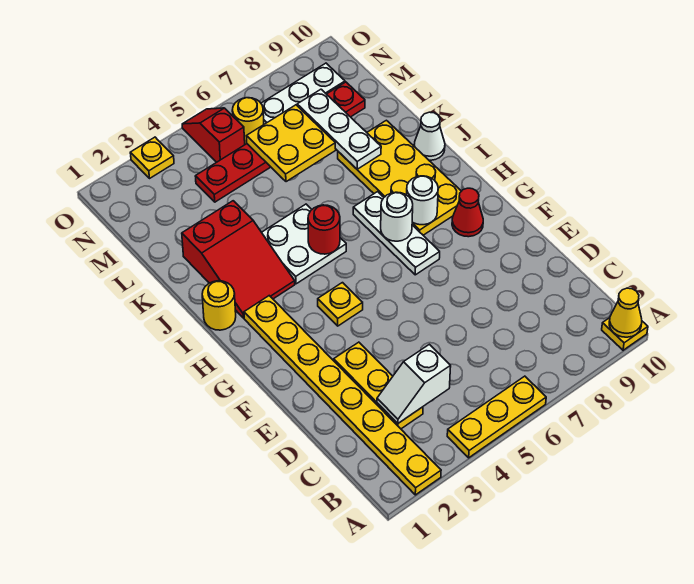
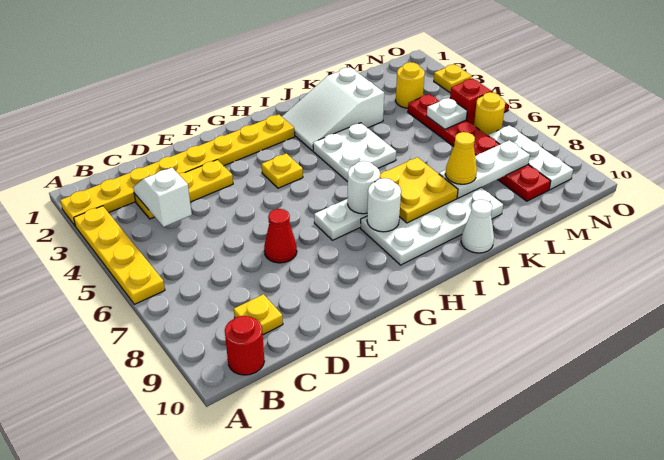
yellow 1x3 plate [447,376,546,458] -> yellow 1x4 plate [74,206,165,304]
yellow 1x1 plate [602,318,648,350] -> yellow 1x1 plate moved to [234,294,283,335]
yellow 1x1 cone [609,288,642,337] -> yellow 1x1 cone moved to [445,132,477,184]
red 1x1 cone [452,188,483,237] -> red 1x1 cone moved to [264,209,297,263]
yellow 2x4 plate [338,120,461,235] -> white 2x4 plate [361,188,503,265]
yellow 1x1 round brick [202,281,236,330] -> yellow 1x1 round brick moved to [396,62,425,108]
red 2x3 slope [182,201,295,318] -> white 2x3 slope [282,67,384,151]
red 1x1 round brick [308,205,340,254] -> red 1x1 round brick moved to [225,316,264,375]
yellow 2x2 plate [247,105,336,182] -> yellow 2x2 plate moved to [380,157,458,223]
none -> white 1x1 plate [427,98,467,129]

